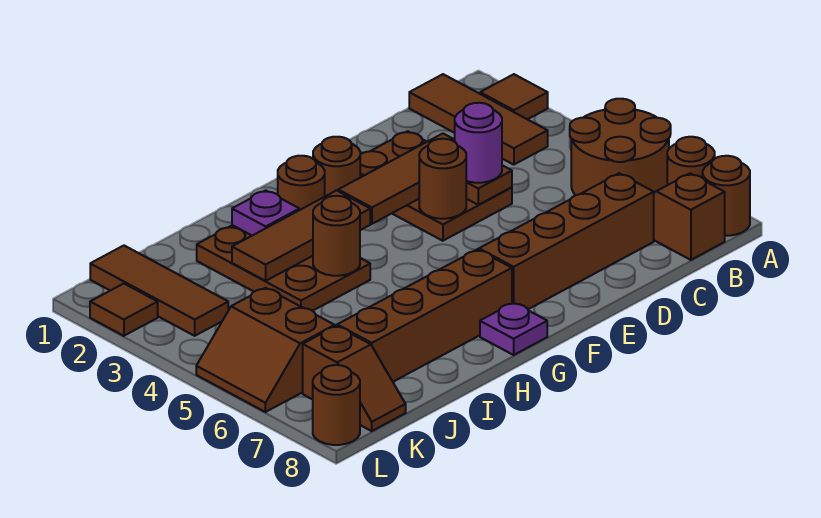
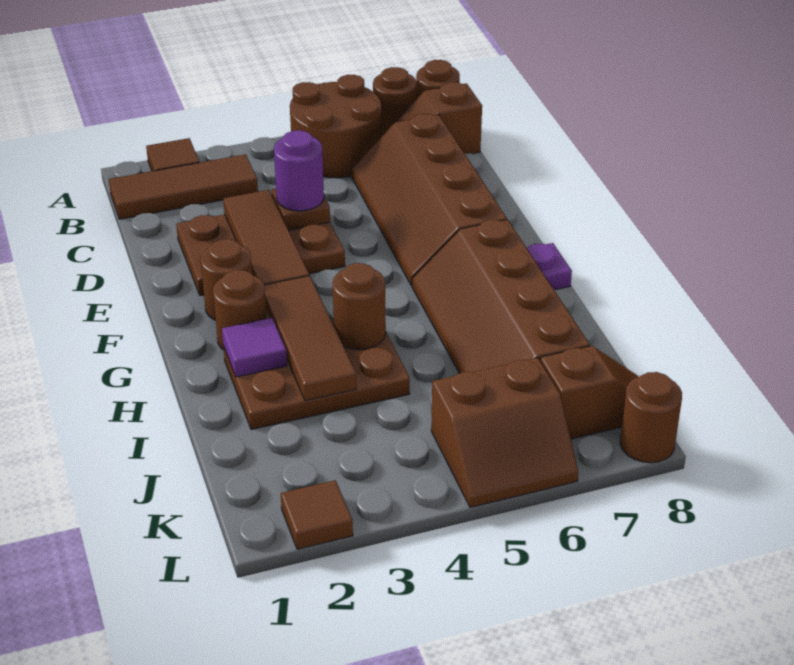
brown 1x1 round brick [419,139,466,219] -> none
purple 1x1 plate [232,190,299,236] -> purple 1x1 tile [222,318,287,377]
brown 1x3 tile [90,246,228,336] -> none

